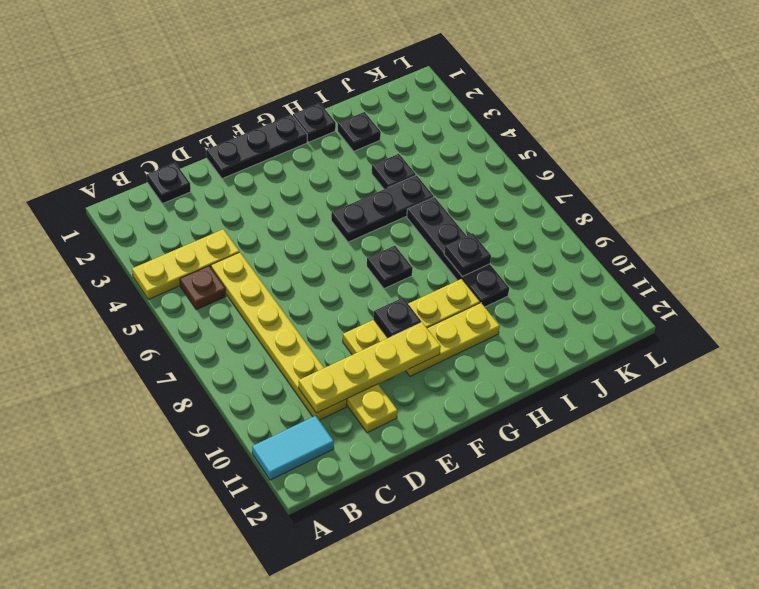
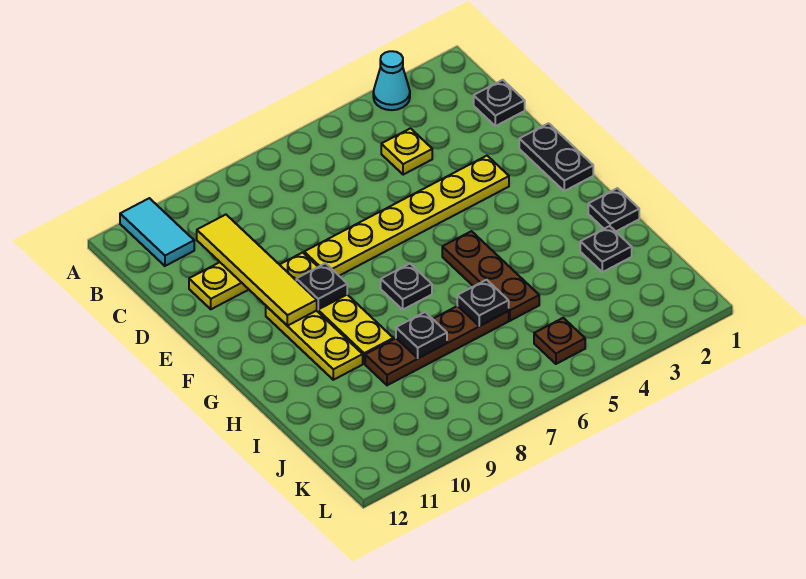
none -> cyan 1x1 cone [373,51,410,110]
yellow 1x3 plate [132,229,239,299] -> yellow 1x1 plate [381,128,432,175]
brown 1x1 plate [180,266,226,310] -> brown 1x1 plate moved to [534,318,585,364]
yellow 1x6 plate [211,252,347,420] -> yellow 1x6 plate moved to [304,156,509,276]
yellow 1x4 plate [299,322,441,413] -> yellow 1x4 tile [197,215,317,326]
black 1x3 plate [206,115,307,179] -> black 1x2 plate [519,123,593,191]
black 1x3 plate [331,175,434,242] -> brown 1x3 plate [442,231,539,321]
black 1x1 plate [372,154,416,189] -> black 1x1 plate moved to [457,280,509,326]
black 1x4 plate [407,197,509,307] -> brown 1x4 plate [365,306,509,385]

